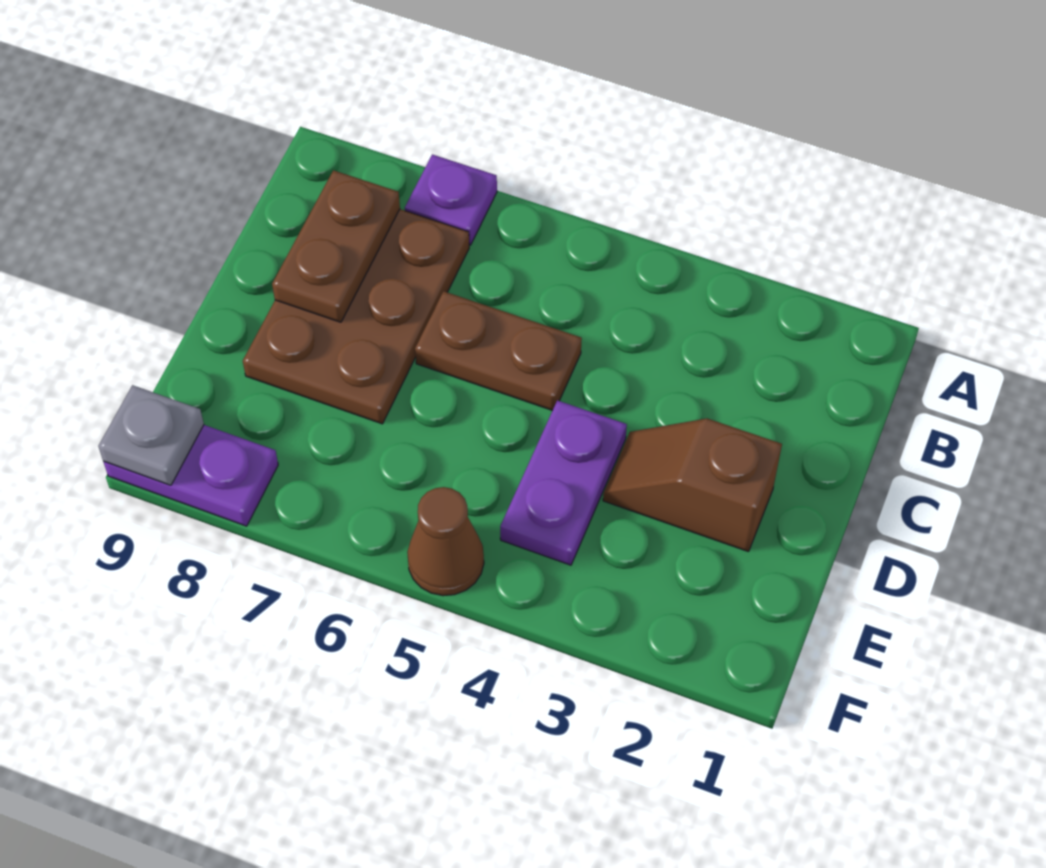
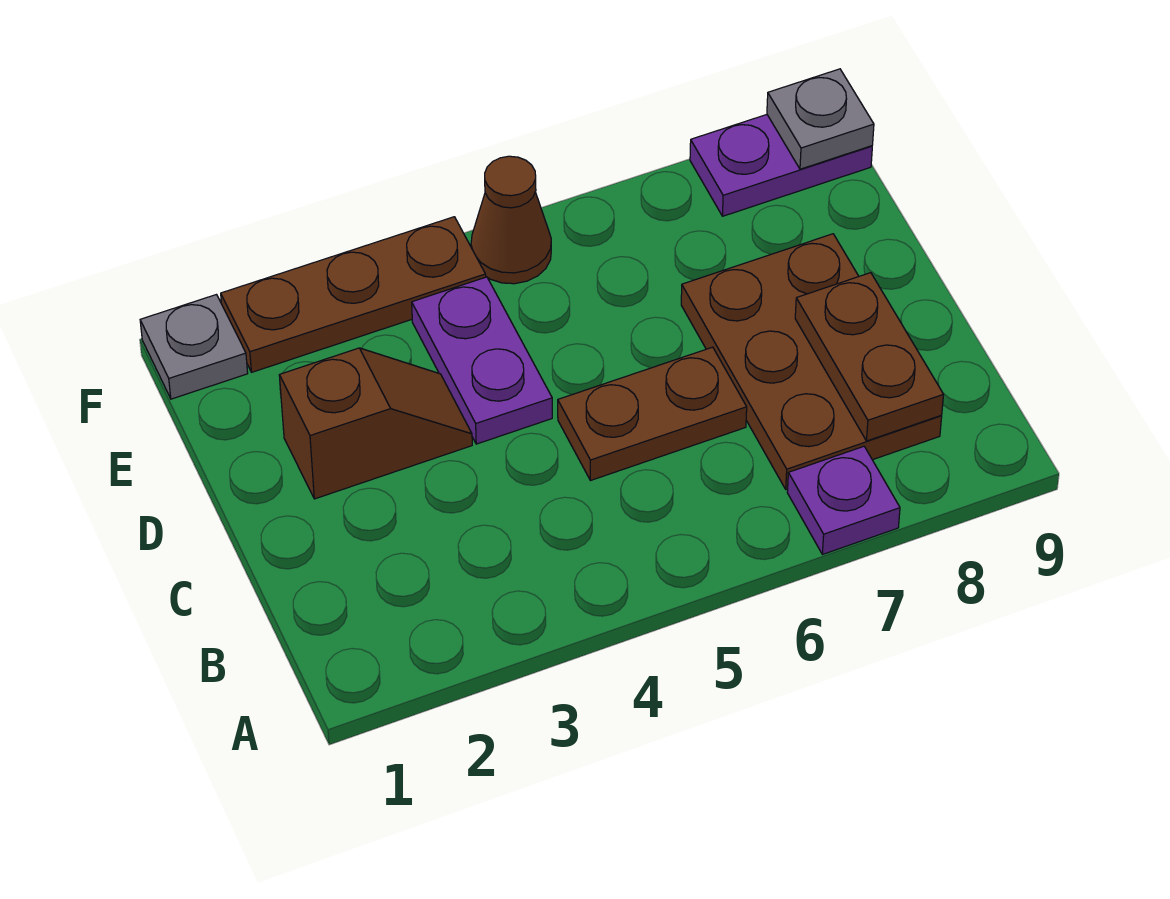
none -> grey 1x1 plate [140,295,248,399]
none -> brown 1x3 plate [221,217,486,372]

